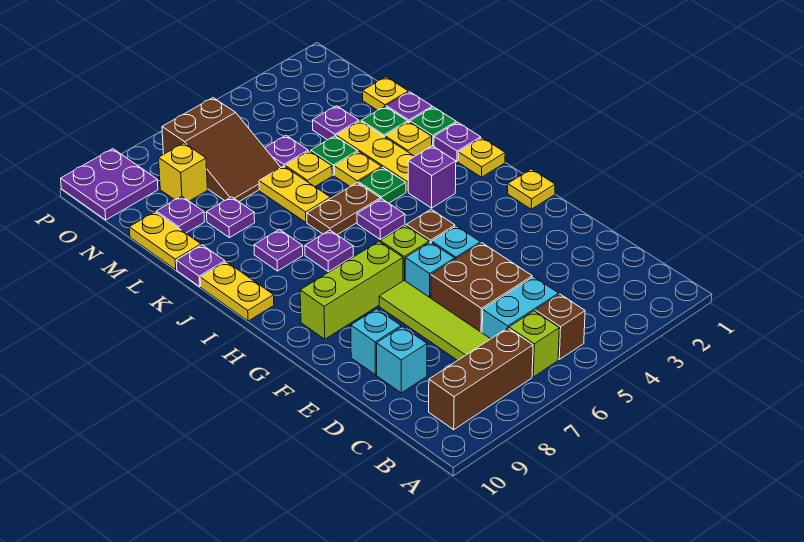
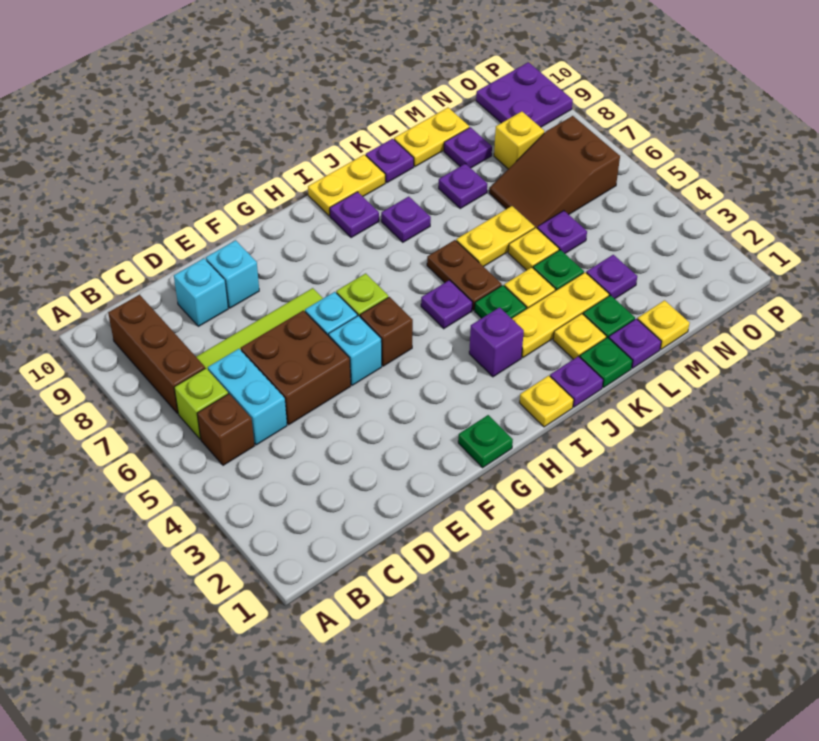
yellow 1x1 plate [508,169,555,209] -> green 1x1 plate [458,415,513,468]
lime 1x3 brick [300,242,403,339] -> none
purple 1x1 plate [305,230,353,272] -> purple 1x1 plate moved to [330,192,379,238]

